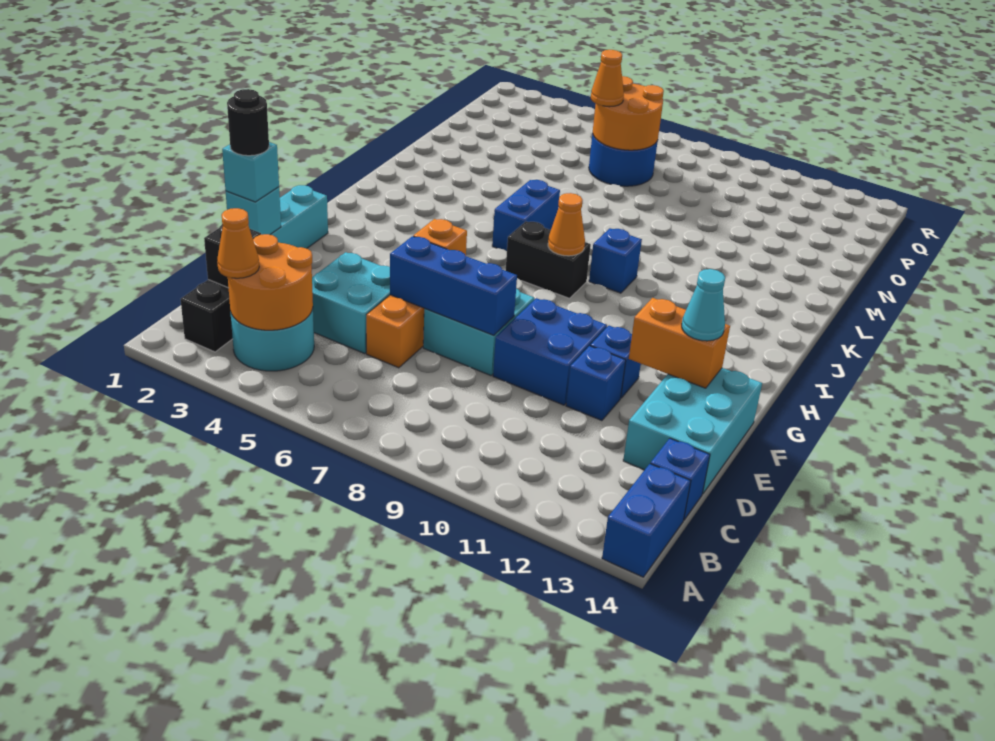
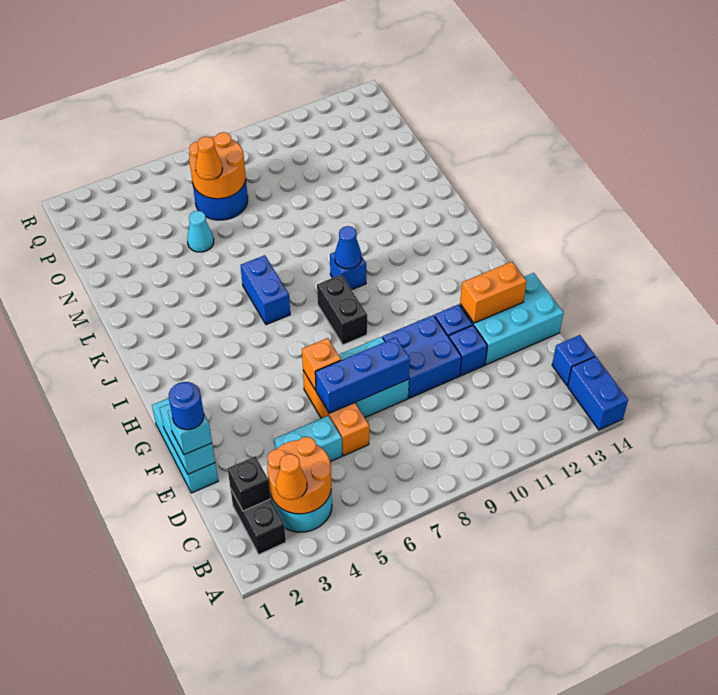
cyan 2x2 brick [312,252,390,353] -> cyan 1x2 brick [274,415,342,462]
cyan 2x3 brick [623,368,762,494] -> cyan 2x3 brick turned to [460,273,563,365]
cyan 1x1 brick [226,187,281,235] -> cyan 1x2 brick [160,404,215,474]
black 1x1 round brick [227,89,269,156] -> blue 1x1 round brick [169,382,204,430]
cyan 1x1 cone [682,269,725,341] -> cyan 1x1 cone moved to [187,211,214,252]
black 1x2 brick [506,221,591,298] -> black 1x2 brick turned to [317,275,367,345]
orange 1x1 cone [548,193,585,256] -> none
none -> blue 1x1 cone [335,226,361,269]

